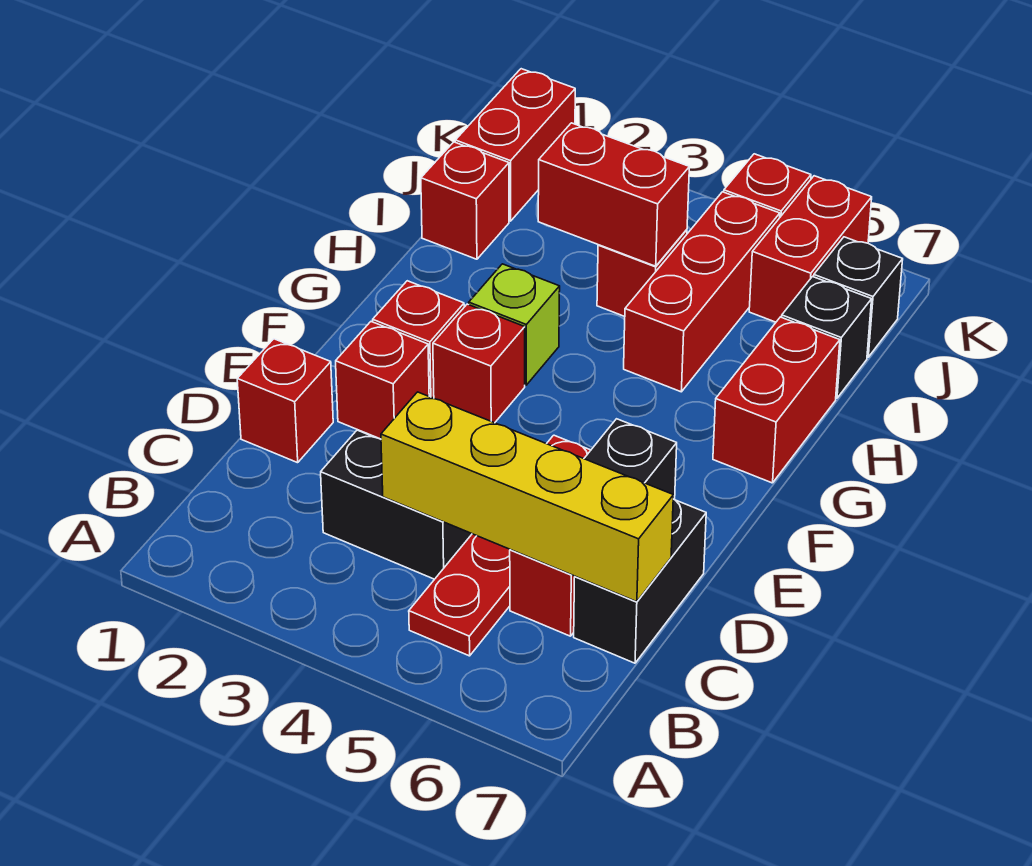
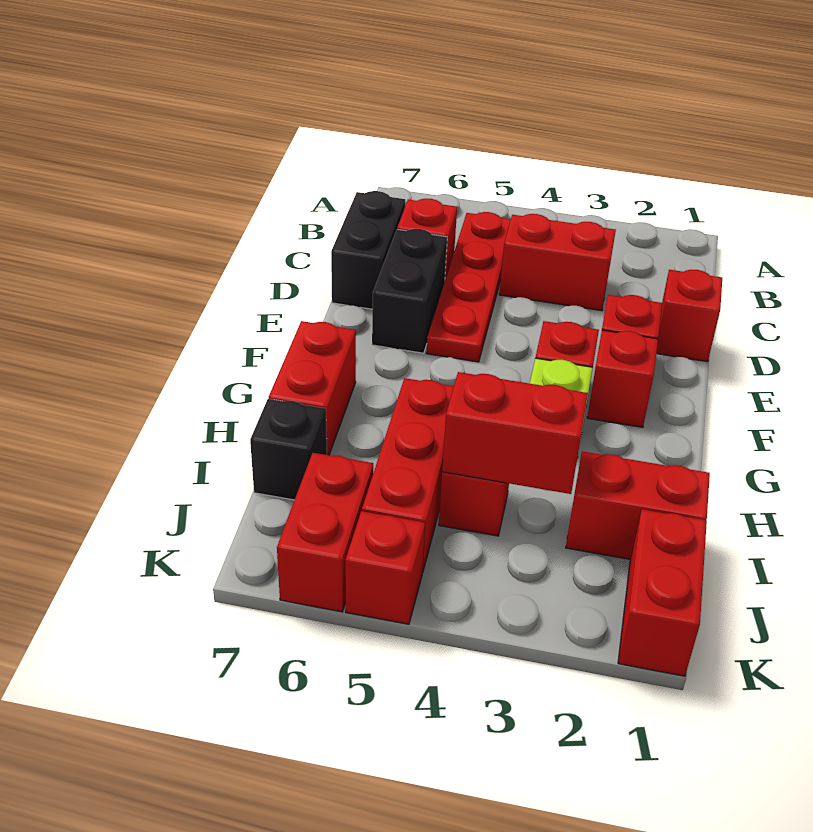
black 1x2 brick [321,430,472,579] -> red 1x2 brick [499,214,616,311]
yellow 1x4 brick [381,392,673,602] -> none
red 1x1 brick [421,142,509,259] -> red 1x2 brick [566,451,710,559]
black 1x1 brick [814,237,903,357] -> none

